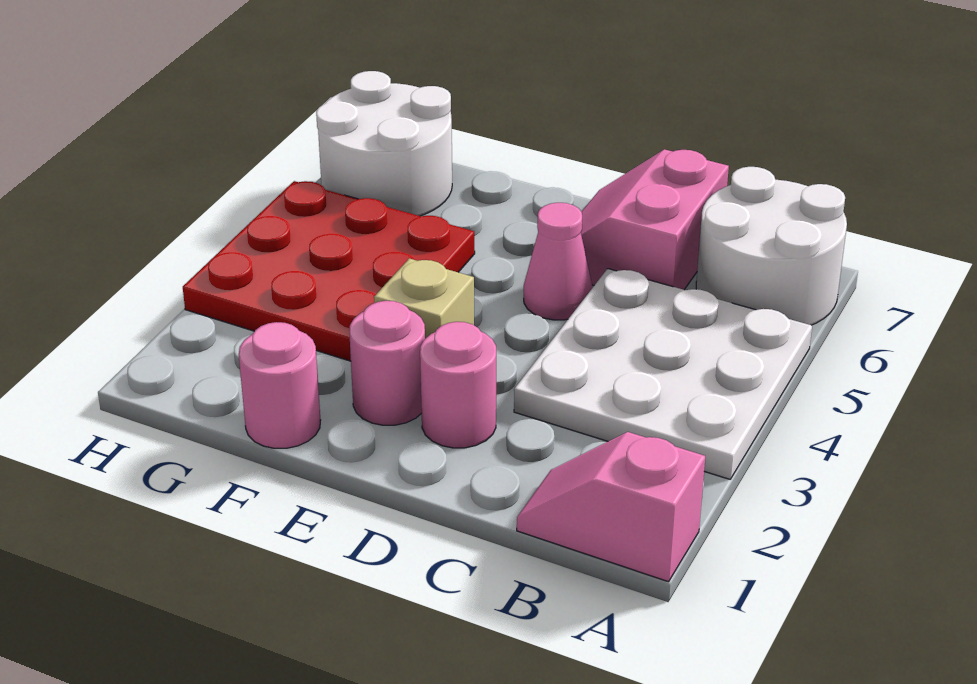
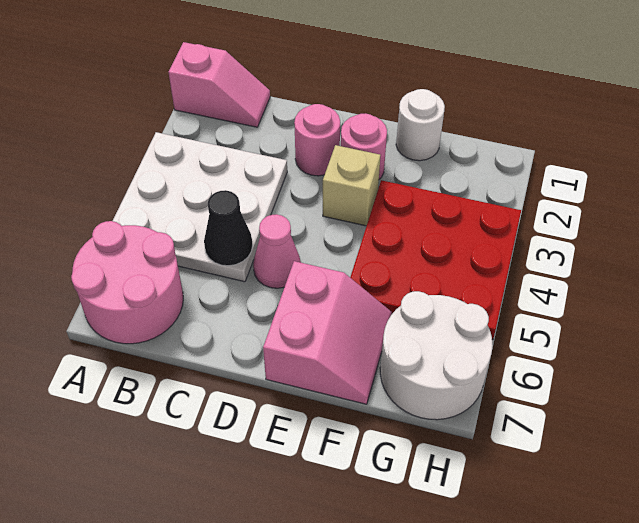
white 2x2 round brick [696,167,847,325] -> pink 2x2 round brick [71,221,183,344]
none -> black 1x1 cone [204,190,253,266]
pink 2x2 slope [581,149,729,290] -> pink 2x2 slope moved to [263,261,392,404]
pink 1x1 round brick [239,322,321,448] -> white 1x1 round brick [396,89,445,161]

